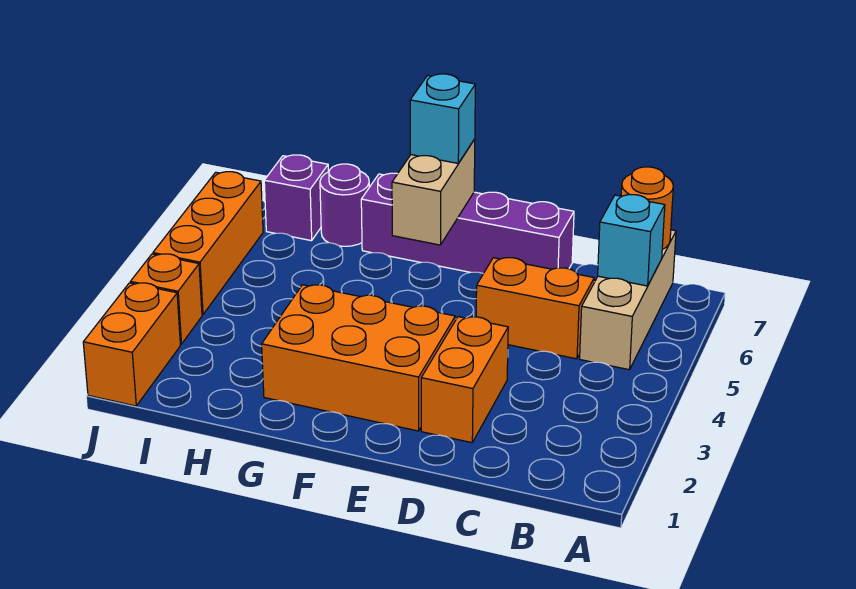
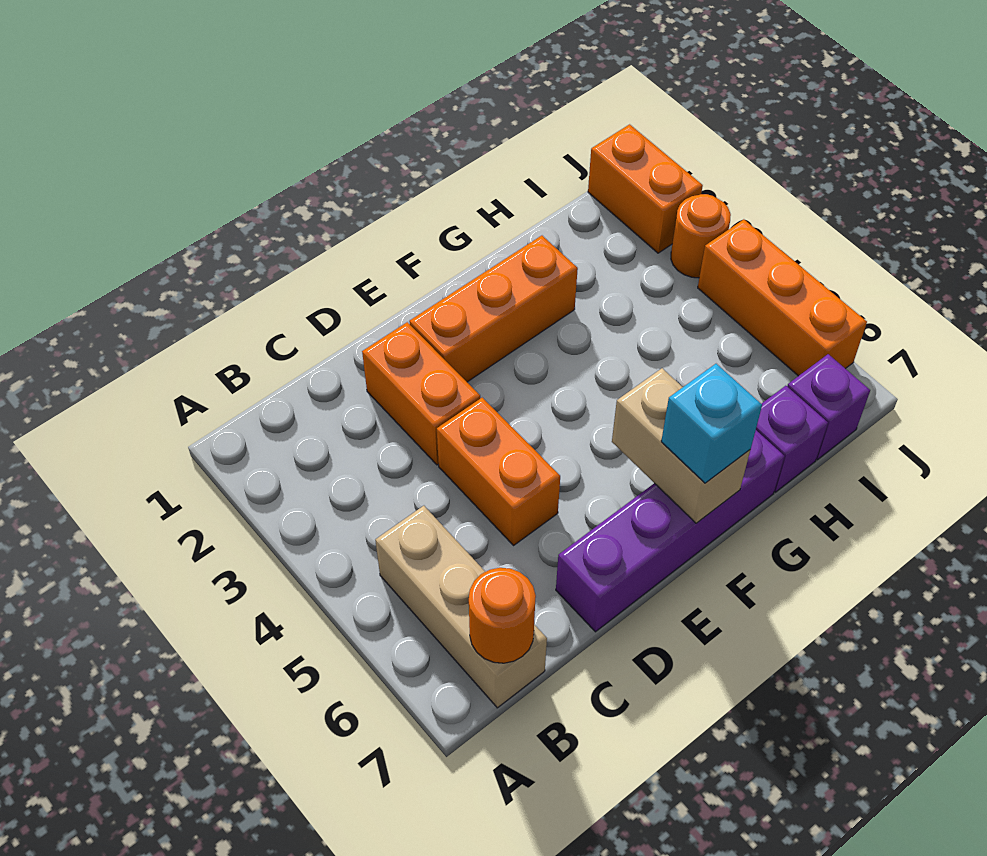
cyan 1x1 brick [598,195,665,286] -> none
orange 1x2 brick [476,258,594,359] -> orange 1x2 brick turned to [437,398,560,545]
orange 2x3 brick [262,285,455,431] -> orange 1x3 brick [409,236,578,382]
purple 1x1 round brick [320,164,369,246] -> purple 1x1 brick [756,386,828,492]
orange 1x1 brick [130,254,202,344] -> orange 1x1 round brick [671,194,731,278]

